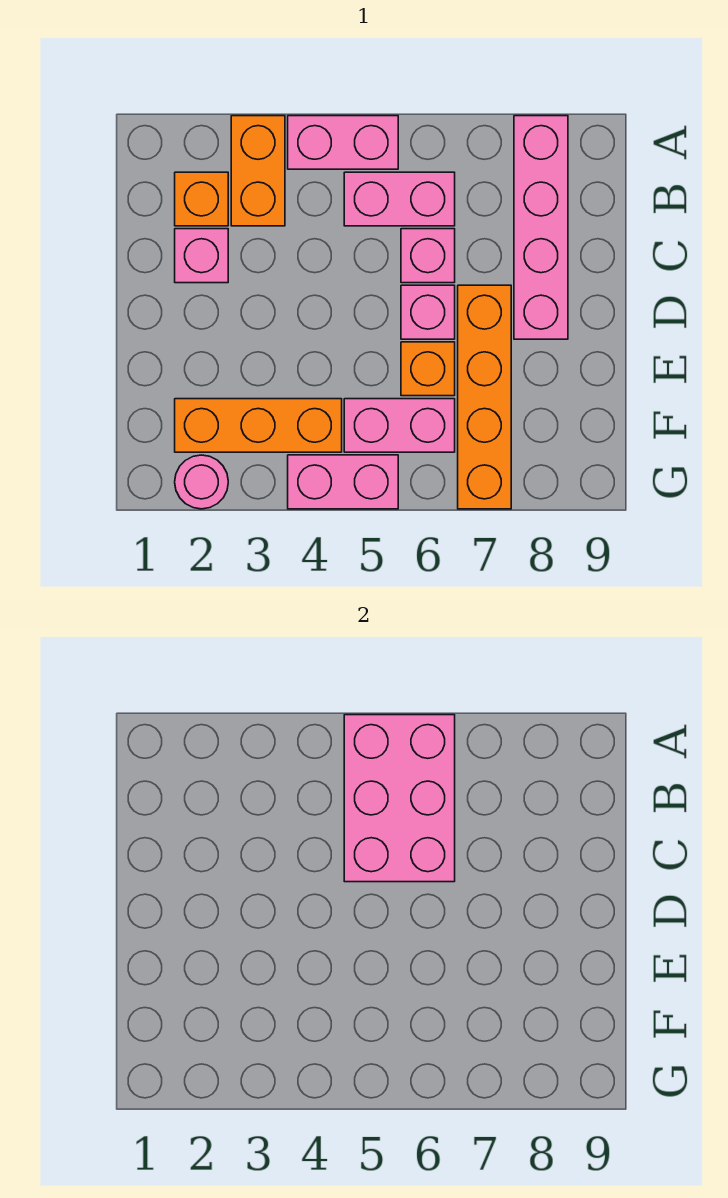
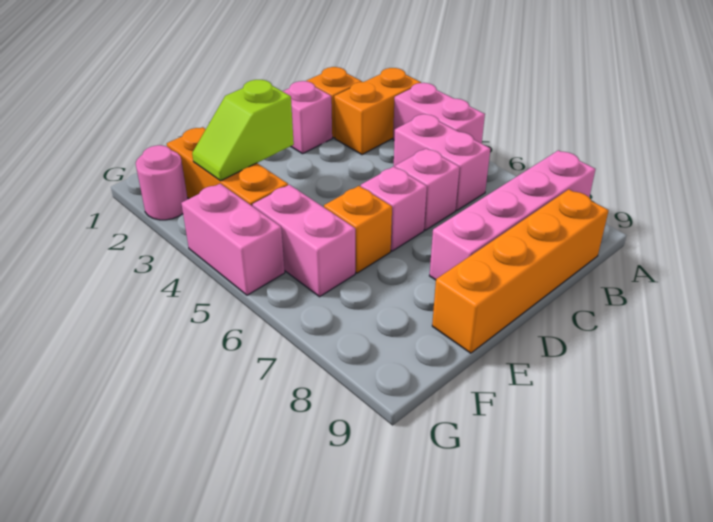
pink 2x3 brick [344,715,455,882] -> none
orange 1x4 brick [458,285,511,509] -> orange 1x4 brick moved to [432,189,609,353]
none -> lime 1x2 slope [192,80,294,181]

